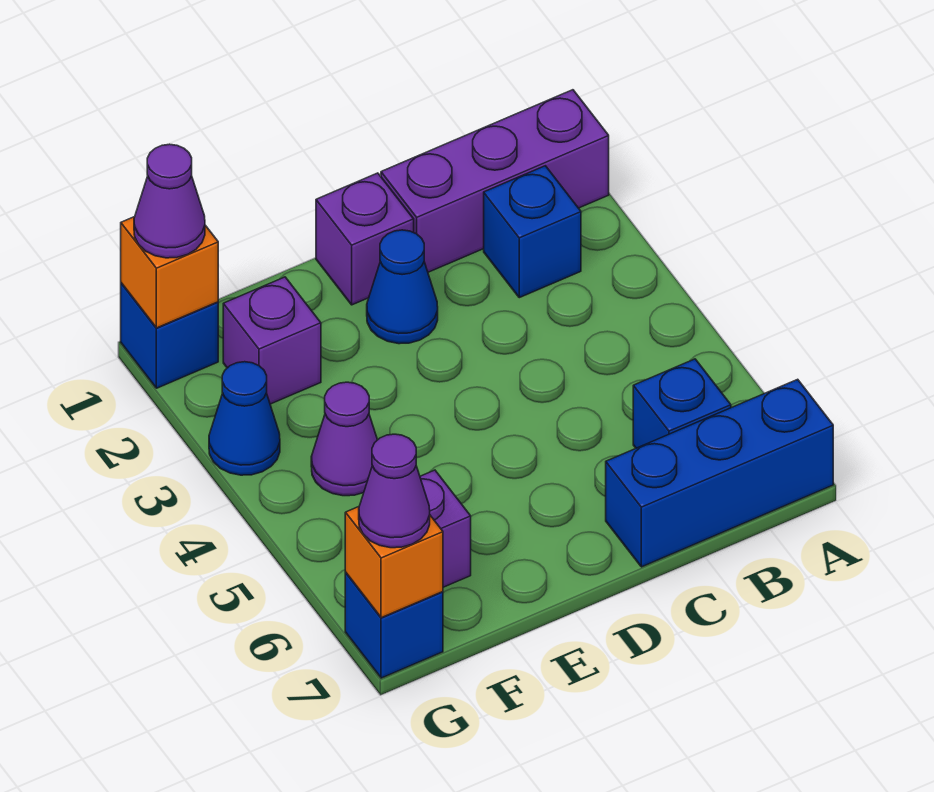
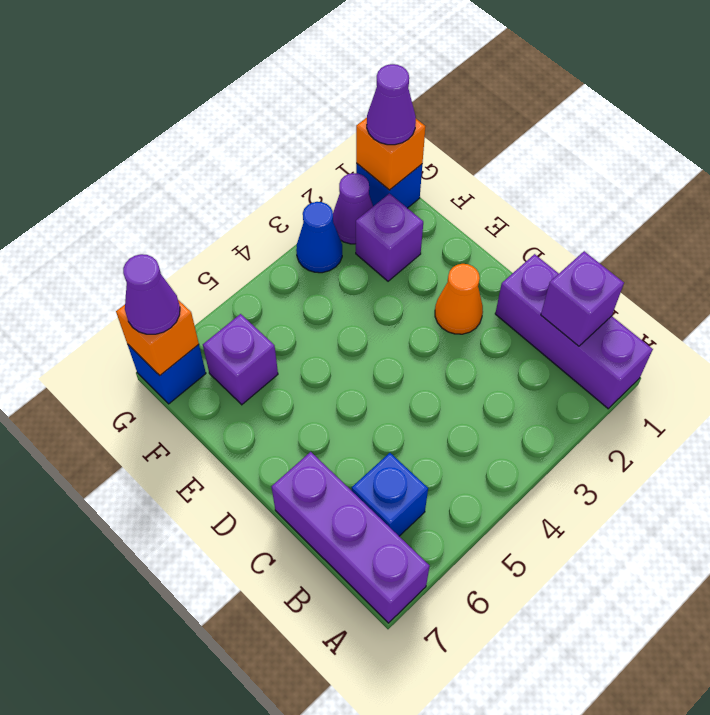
blue 1x3 brick [606,379,833,567] -> purple 1x3 brick [272,452,430,623]
blue 1x1 brick [484,166,581,298] -> none
purple 1x1 brick [316,173,414,305] -> purple 1x1 brick moved to [541,251,624,346]
blue 1x1 cone [367,230,438,344] -> orange 1x1 cone [435,264,483,334]
purple 1x1 cone [311,382,377,496] -> purple 1x1 cone moved to [333,173,373,244]

